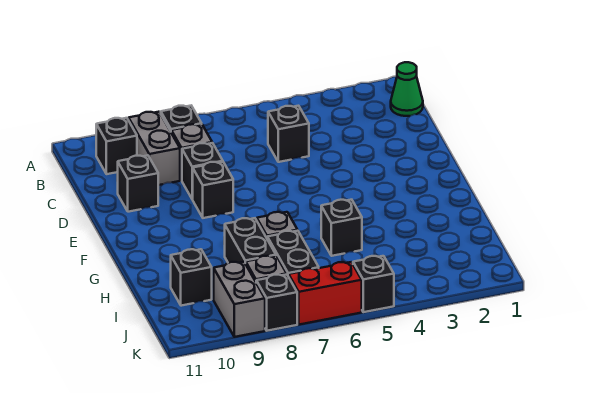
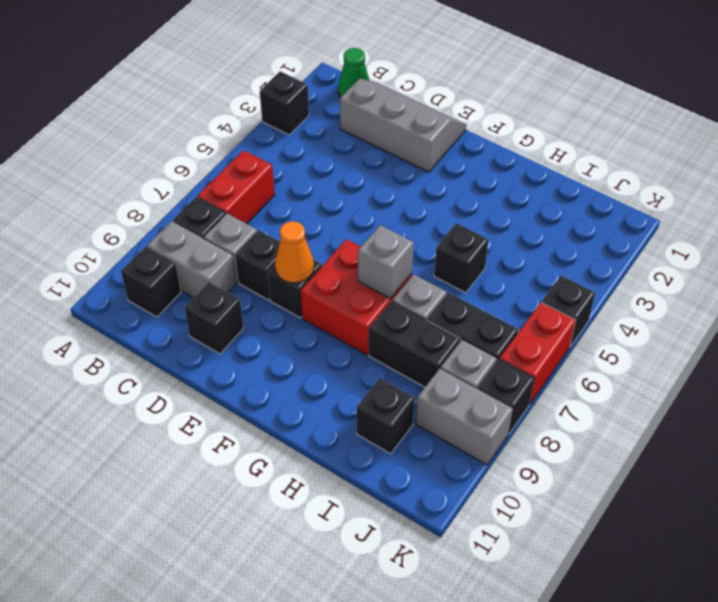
none -> red 1x2 brick [197,150,275,224]
none -> grey 2x3 slope [340,78,466,172]
black 1x1 brick [268,106,309,162] -> black 1x1 brick moved to [260,71,309,135]
none -> orange 1x1 cone [275,221,314,283]
none -> red 2x2 brick [301,239,412,355]
none -> grey 1x1 brick [358,225,414,298]

